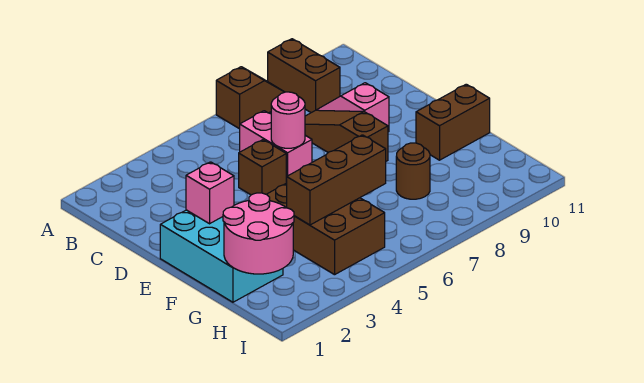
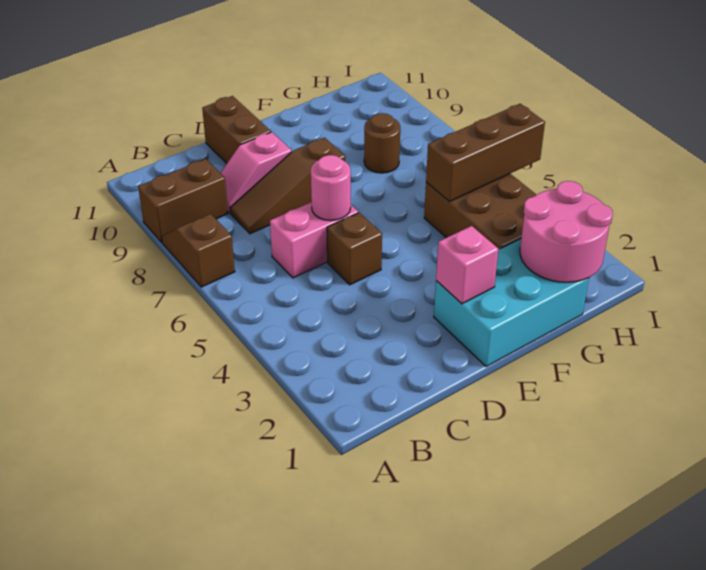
brown 2x3 brick [267,183,385,275] -> brown 2x3 brick turned to [424,174,536,250]
brown 1x2 brick [416,84,490,160] -> brown 1x2 brick moved to [202,96,271,163]
brown 1x3 brick [287,135,386,225] -> brown 1x3 brick turned to [426,104,545,201]

